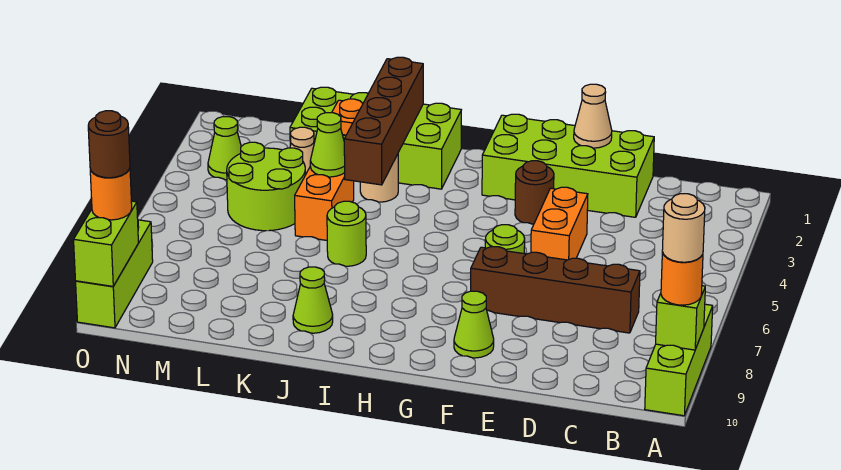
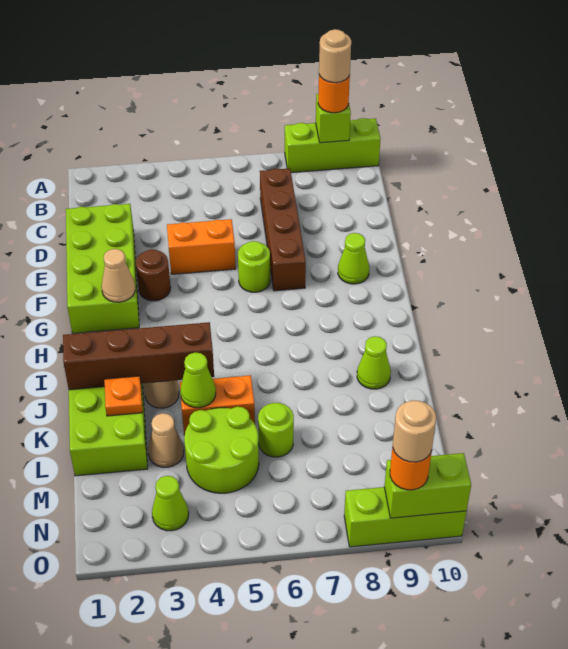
tan 1x1 cone [574,84,612,148] -> tan 1x1 cone moved to [101,249,135,302]
lime 1x1 round brick [327,201,366,266] -> lime 1x1 round brick moved to [258,403,294,457]
brown 1x1 round brick [88,111,130,178] -> tan 1x1 round brick [393,400,436,462]

